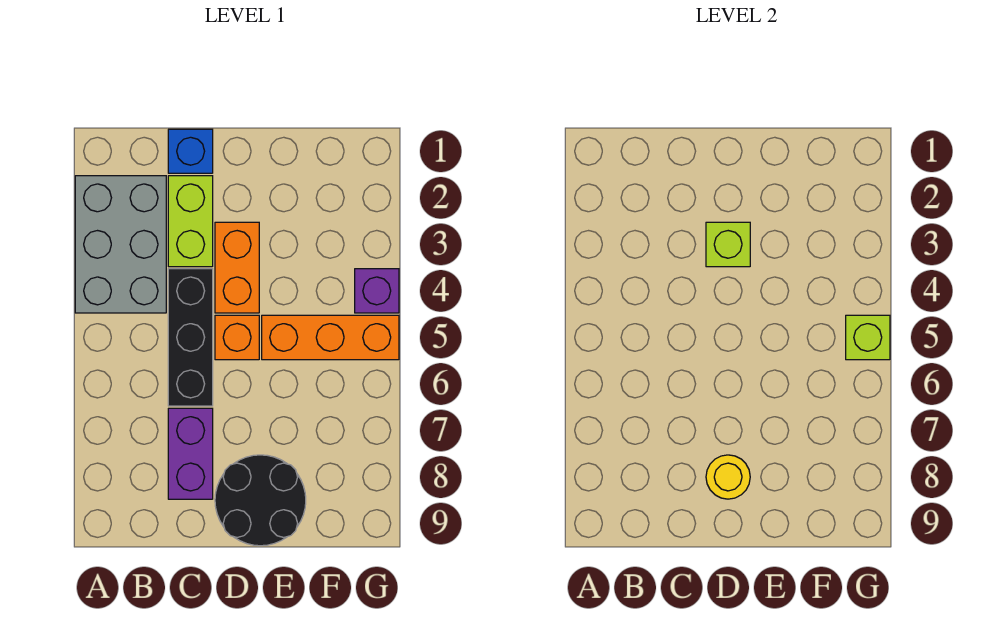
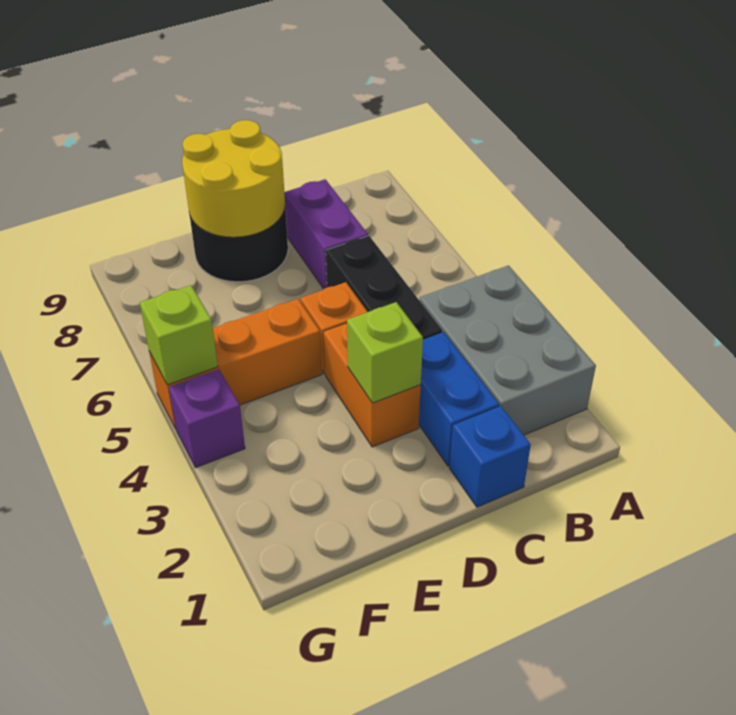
lime 1x2 brick [168,176,213,267] -> blue 1x2 brick [419,332,499,466]
yellow 1x1 round brick [706,455,750,499] -> yellow 2x2 round brick [182,120,285,237]

